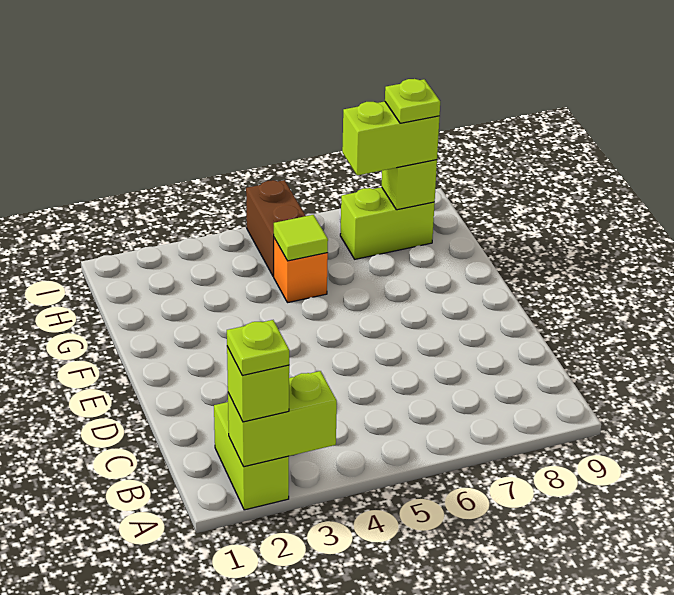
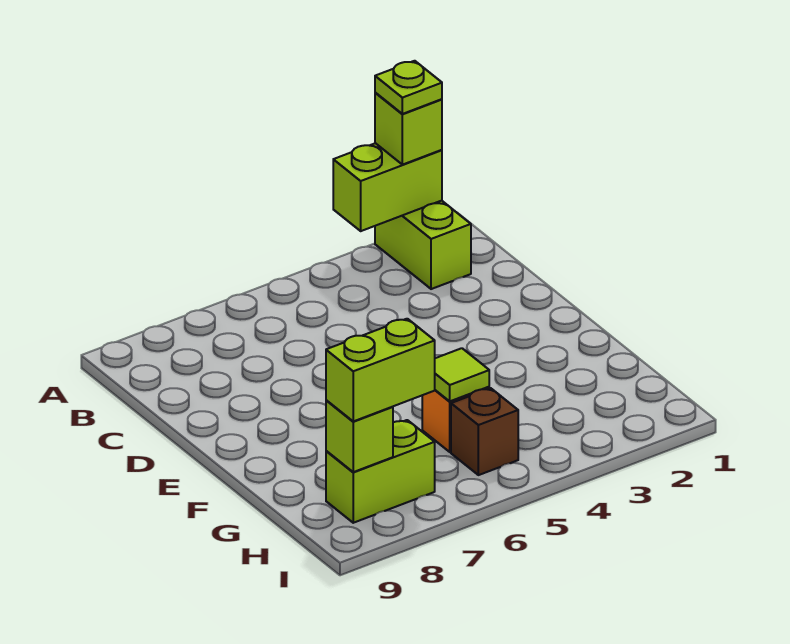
brown 1x2 brick [246,180,306,277] -> brown 1x1 brick [451,388,518,475]
lime 1x1 plate [385,79,440,123] -> none

